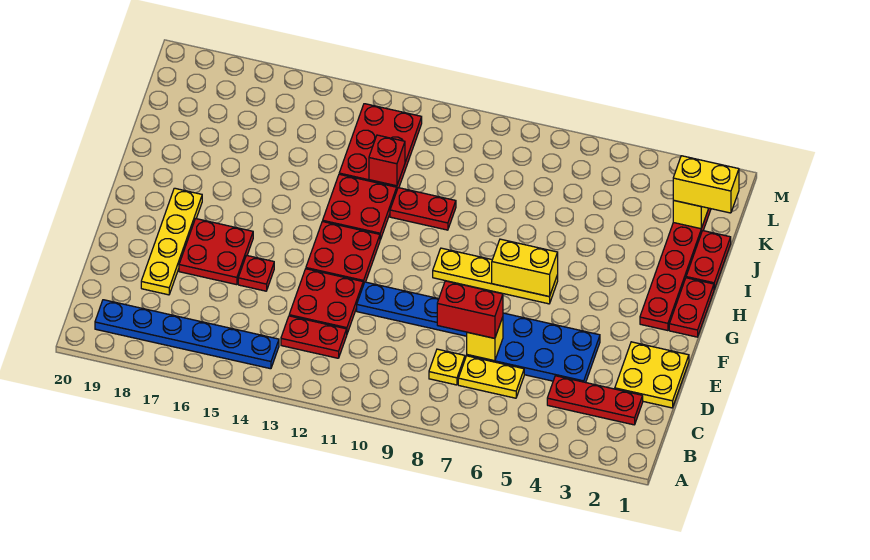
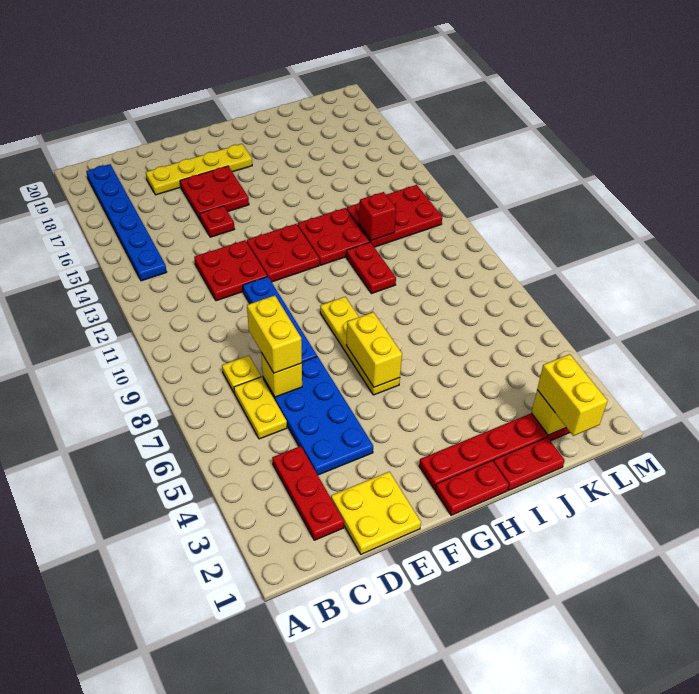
red 1x2 plate [281,316,347,358] -> none
red 1x2 brick [437,281,503,338] -> yellow 1x2 brick [247,295,302,373]

